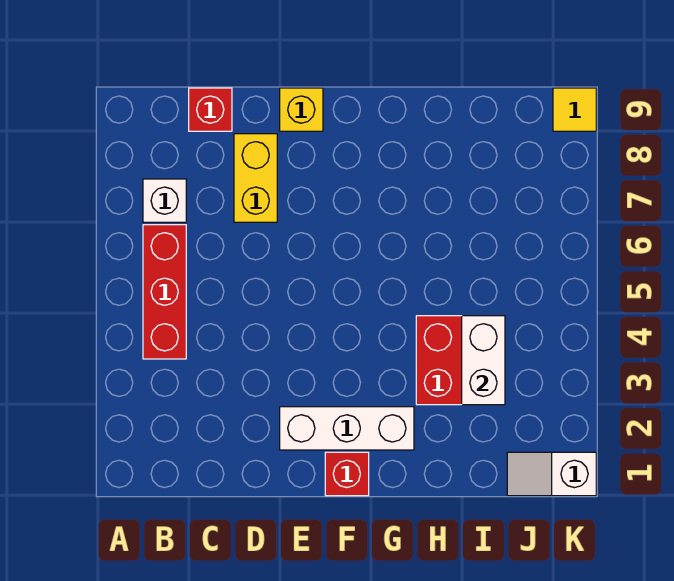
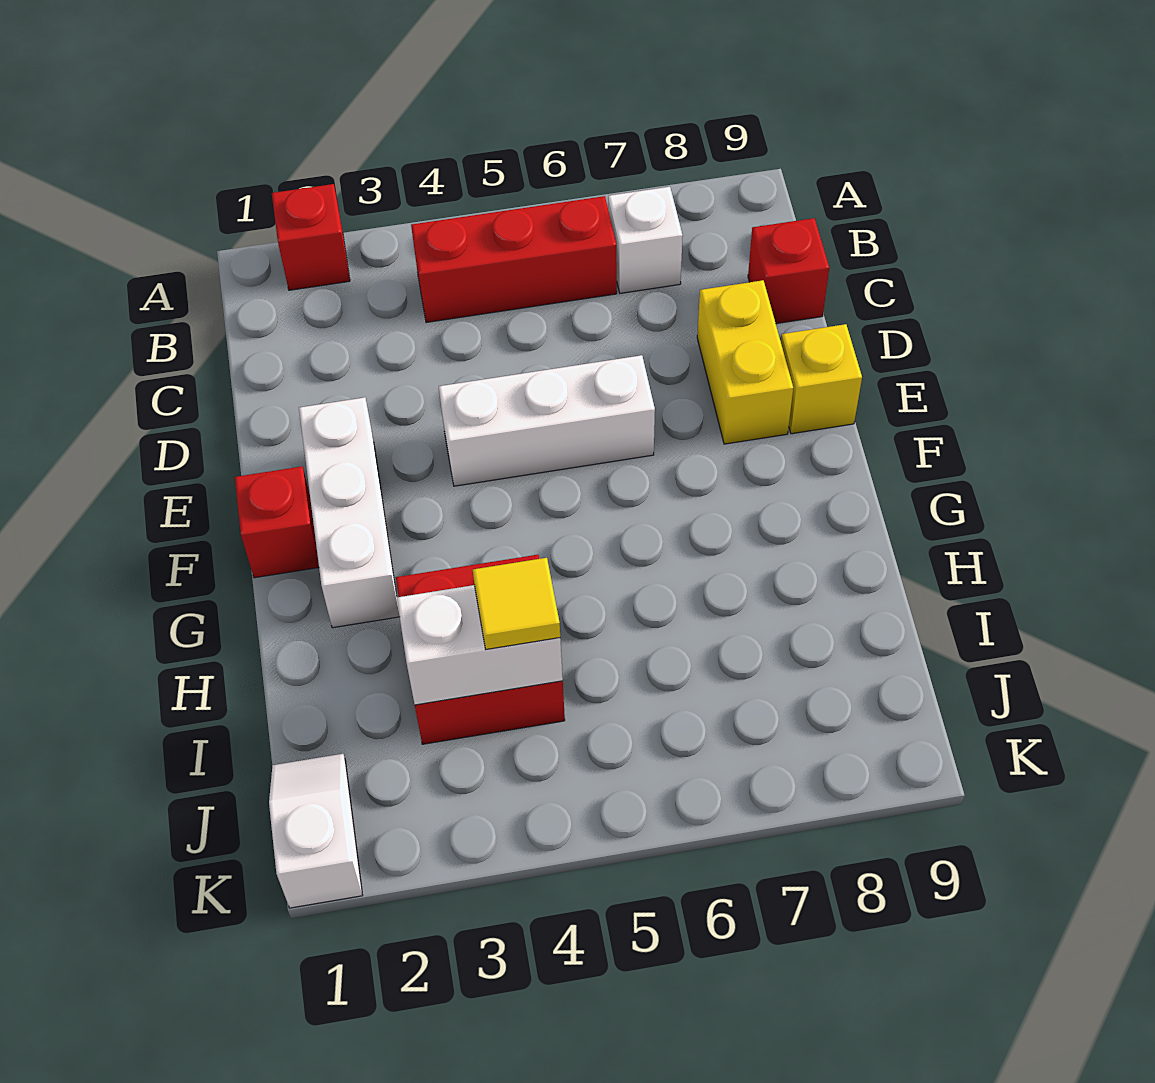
none -> red 1x1 brick [272,184,350,290]
yellow 1x2 brick [234,134,277,222] -> yellow 1x2 brick turned to [697,280,793,444]
none -> white 1x3 brick [439,355,655,486]
yellow 1x1 tile [553,88,596,131] -> yellow 1x1 tile moved to [473,558,560,649]

